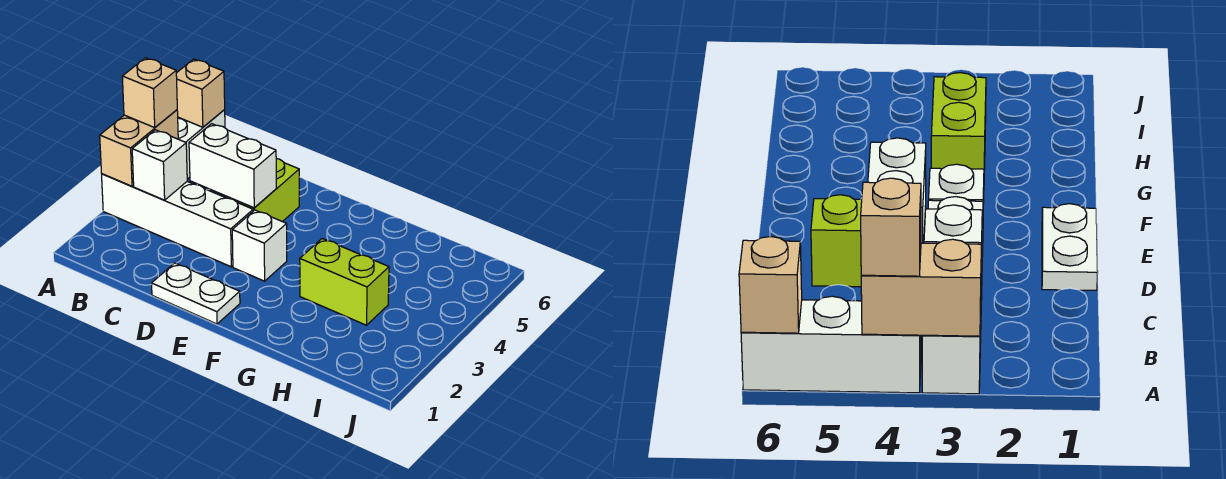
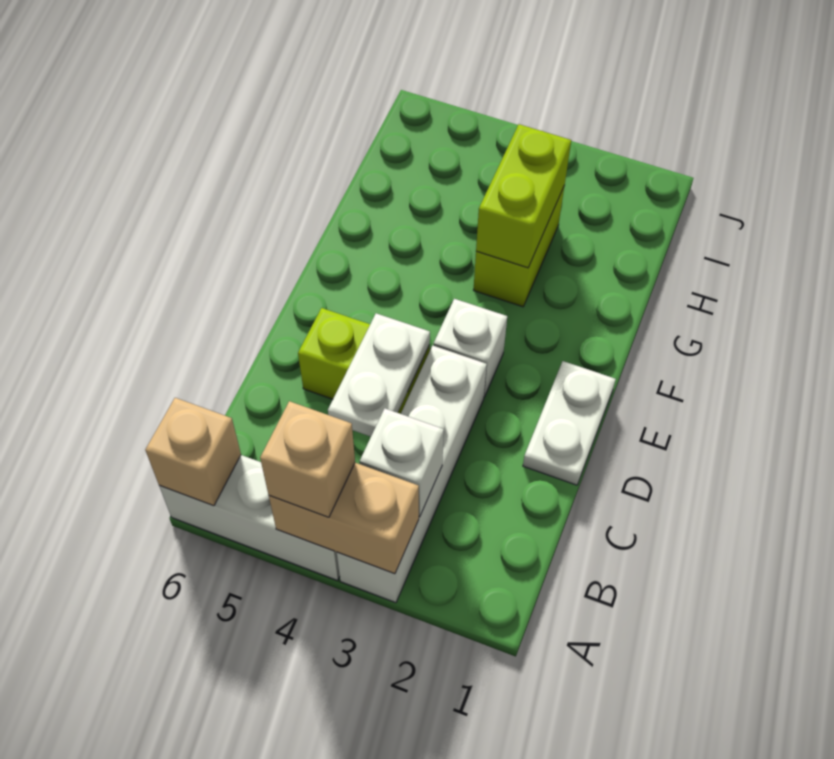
white 1x2 brick [189,124,276,208] -> white 1x2 plate [328,313,430,437]
none -> lime 1x2 brick [476,124,571,268]

